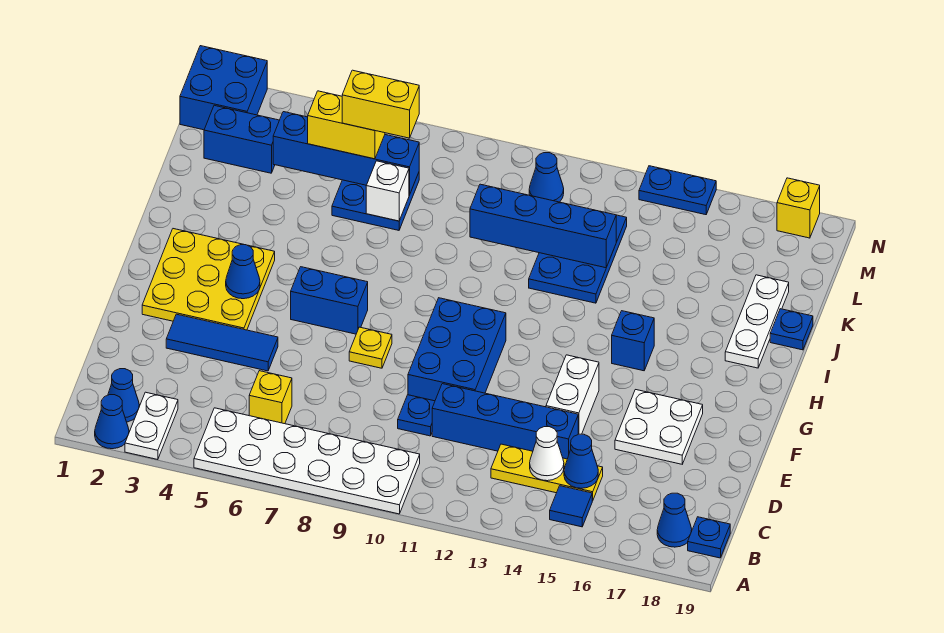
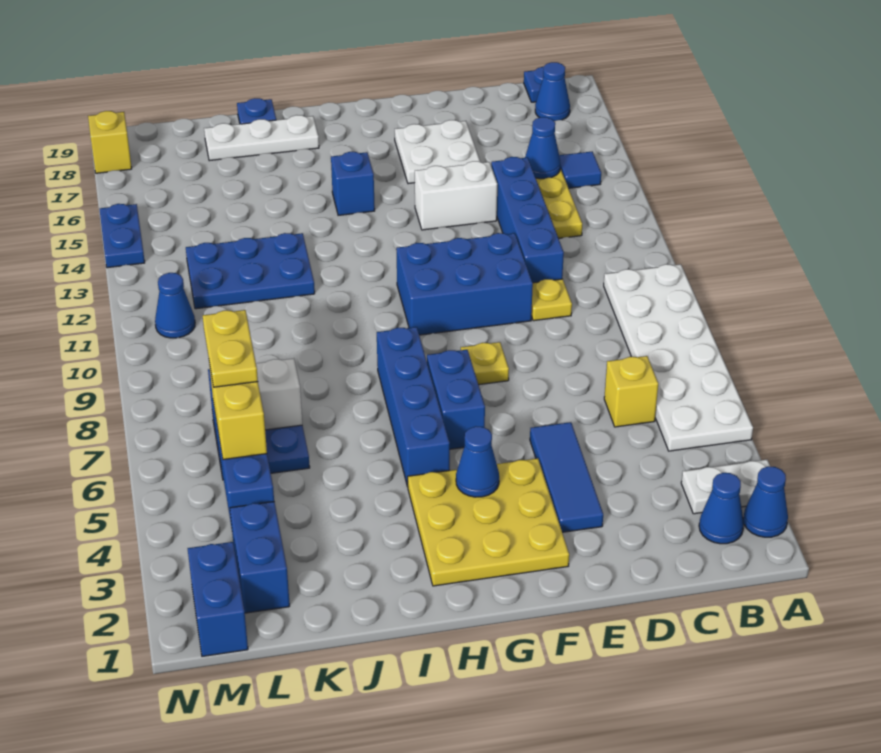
white 1x1 cone [530,427,564,481] -> none
blue 1x1 plate [398,395,435,436] -> yellow 1x1 plate [531,279,572,321]
blue 1x4 brick [470,184,616,268] -> blue 1x4 brick moved to [377,327,450,487]
yellow 1x2 brick [342,70,419,138] -> yellow 1x2 plate [203,310,258,387]
blue 2x2 brick [180,46,267,130] -> blue 1x2 brick [188,542,248,656]

